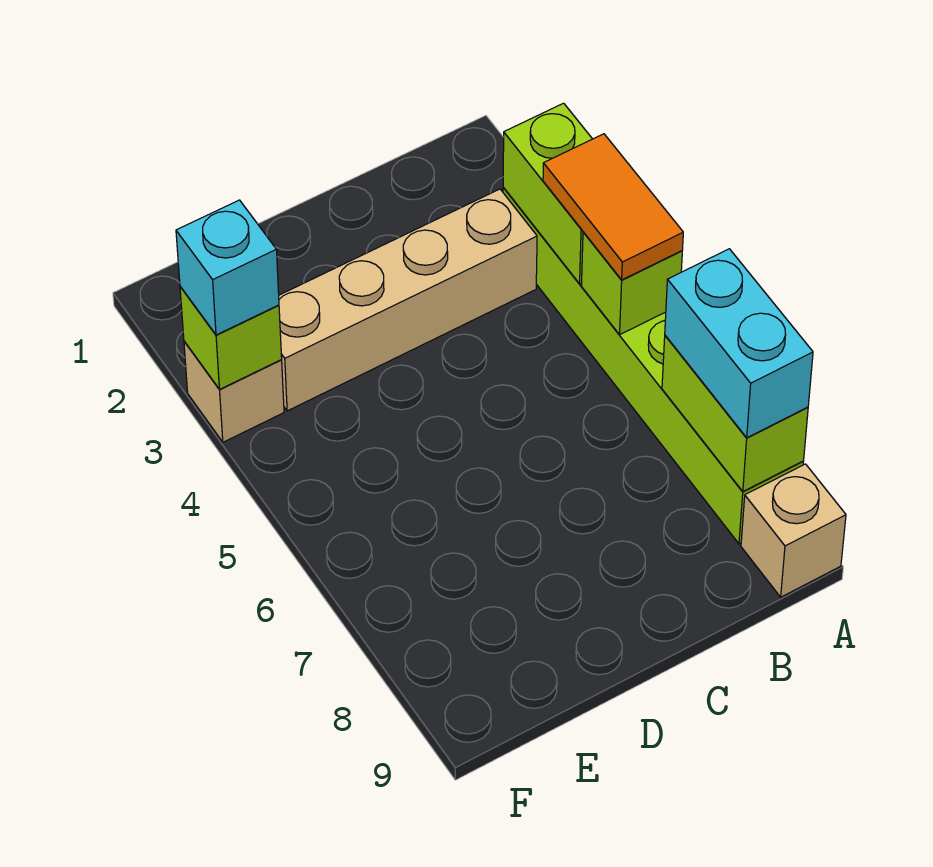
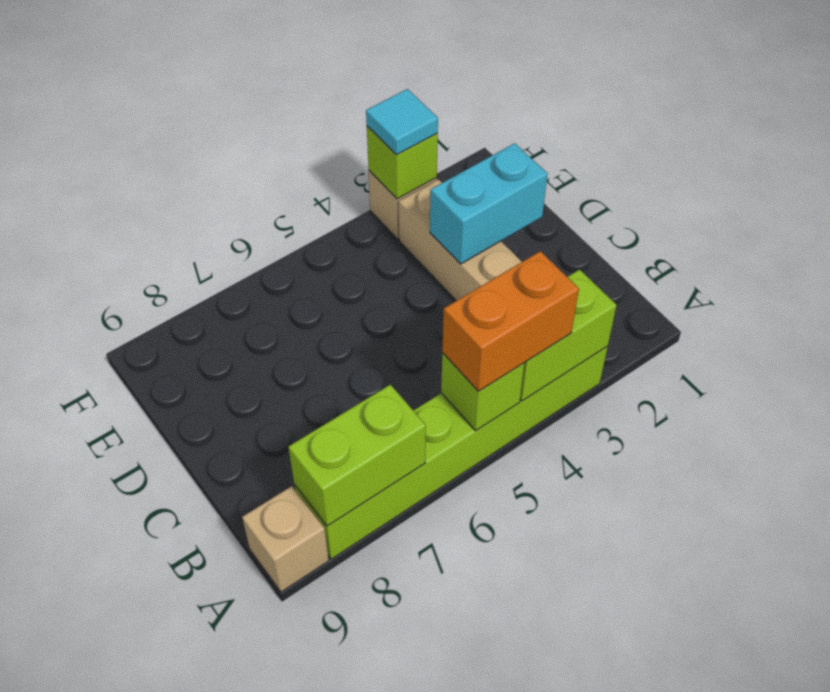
orange 1x2 tile [543,134,683,280] -> orange 1x2 brick [442,251,579,391]
cyan 1x2 brick [665,249,813,438] -> cyan 1x2 brick moved to [430,143,548,264]
cyan 1x1 brick [176,200,279,335] -> cyan 1x1 tile [366,89,438,155]

